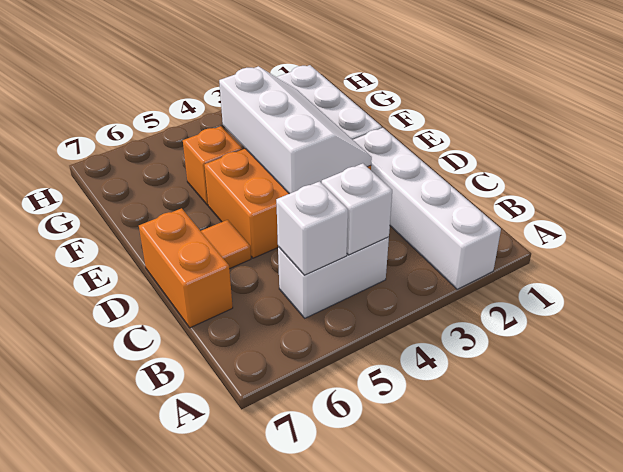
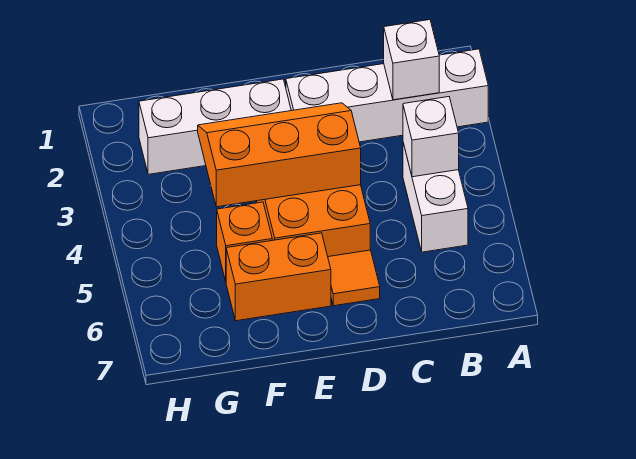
white 1x1 brick [276,181,348,275] -> white 1x1 brick moved to [384,20,439,100]
orange 1x2 brick [139,208,233,328] -> orange 1x2 brick moved to [226,233,331,321]
white 2x3 slope [219,66,372,194] -> orange 2x3 slope [198,103,361,207]

